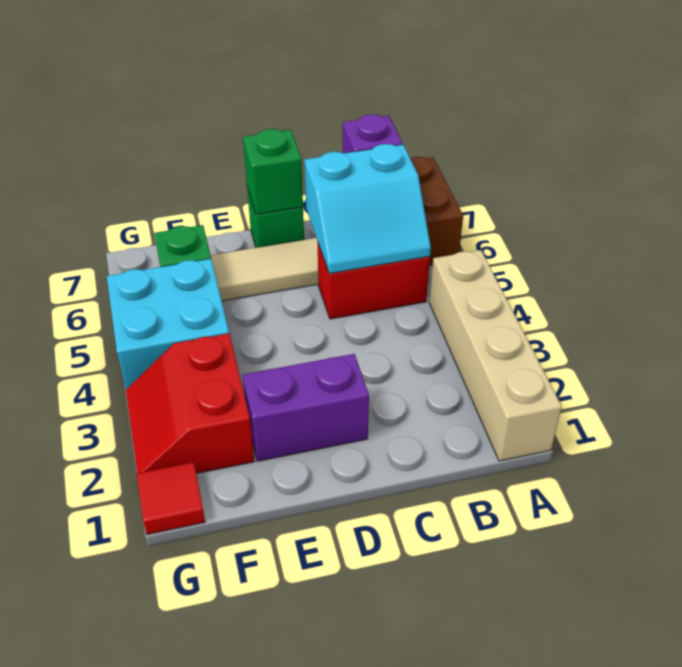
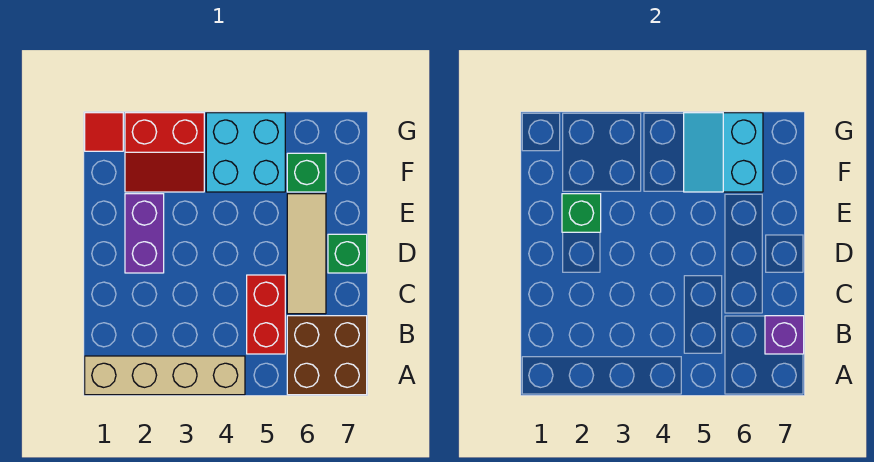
cyan 2x2 slope [304,144,431,274] -> cyan 2x2 slope moved to [684,113,763,192]
green 1x1 brick [243,129,303,214] -> green 1x1 brick moved to [562,194,601,232]
red 2x2 slope [126,333,254,473] -> red 2x2 slope turned to [125,113,204,192]

